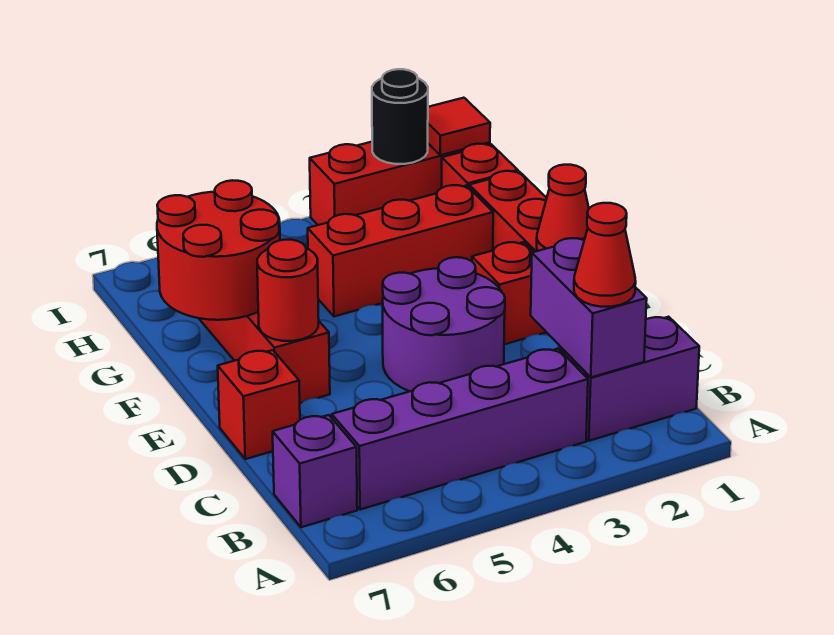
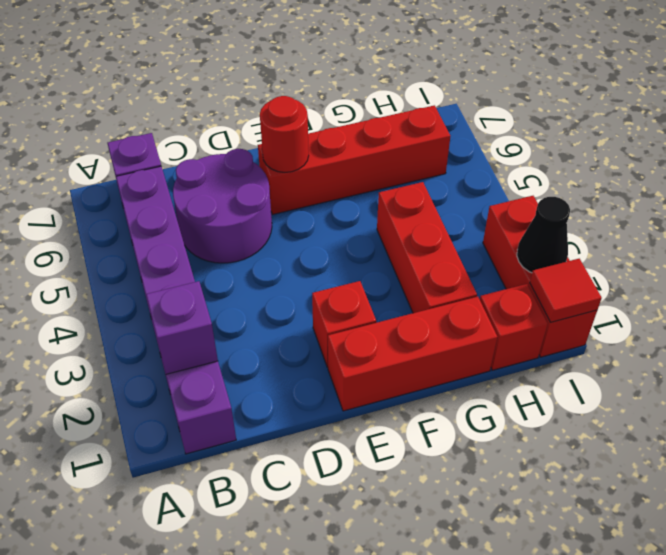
purple 1x2 brick [531,238,647,377] -> purple 1x1 brick [146,281,218,374]
red 1x1 cone [574,203,636,307] -> none
purple 2x2 round brick [383,257,505,391] -> purple 2x2 round brick moved to [173,149,272,263]
red 1x1 brick [218,350,300,459] -> none
red 1x1 cone [537,165,589,251] -> none
red 2x2 round brick [157,180,280,320] -> none
black 1x1 round brick [372,69,428,164] -> black 1x1 cone [517,197,570,273]

